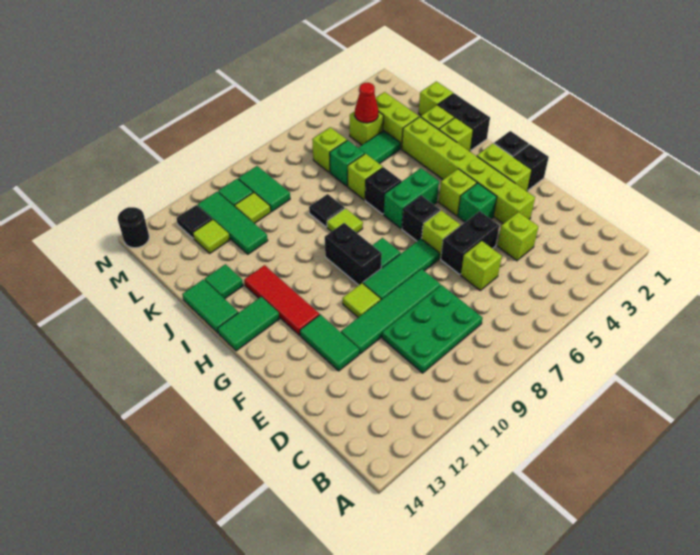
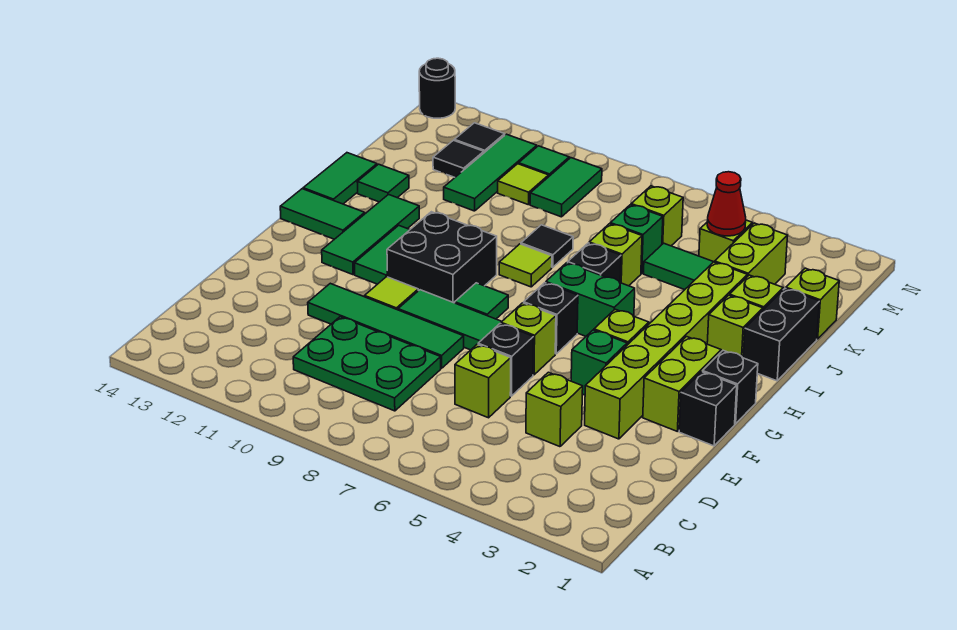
black 1x2 brick [441,211,499,275] -> black 1x1 brick [478,324,534,396]
green 1x2 tile [300,315,359,371] -> green 1x2 tile moved to [354,225,410,284]
black 1x2 brick [325,223,382,285] -> black 2x2 brick [387,212,497,303]
red 1x3 tile [244,265,320,335] -> green 1x3 tile [322,195,419,275]
lime 1x1 tile [193,220,230,253] -> black 1x1 tile [433,140,484,177]

